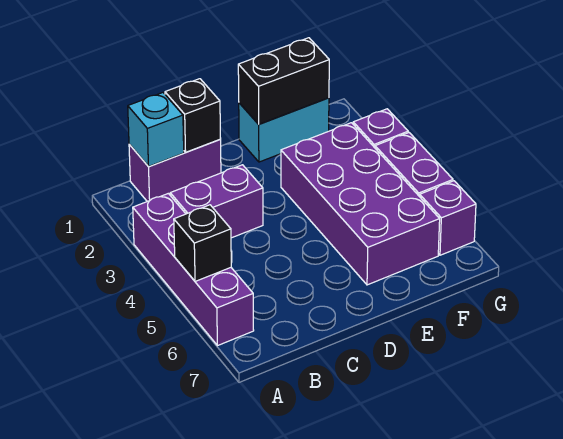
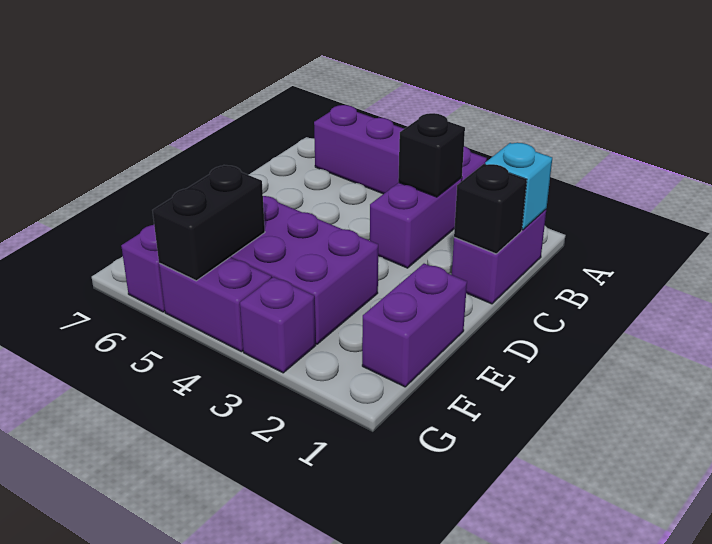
black 1x1 brick [174,205,231,281] -> black 1x1 brick moved to [398,113,465,197]
cyan 1x2 brick [239,98,329,162] -> purple 1x2 brick [362,264,467,387]
black 1x2 brick [238,38,329,124] -> black 1x2 brick moved to [152,165,265,281]

